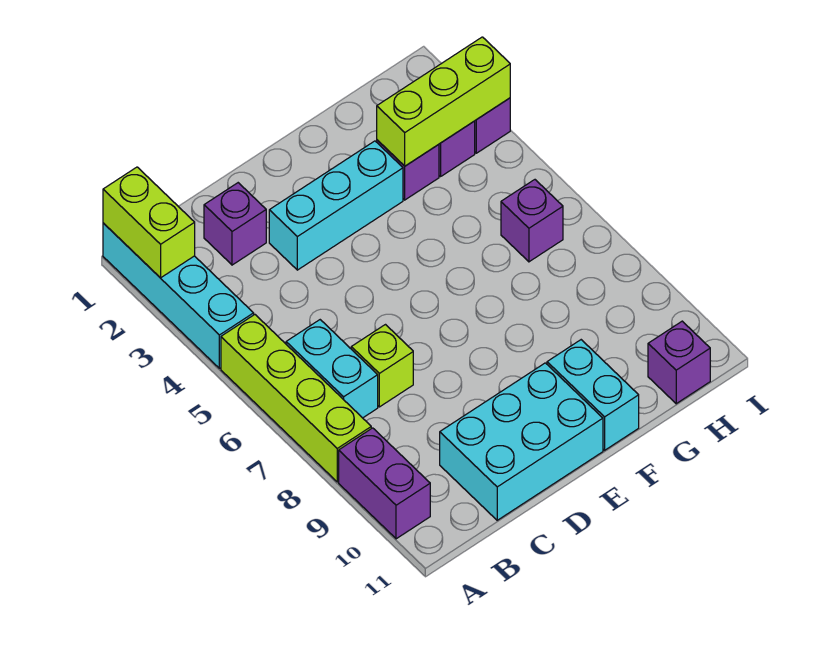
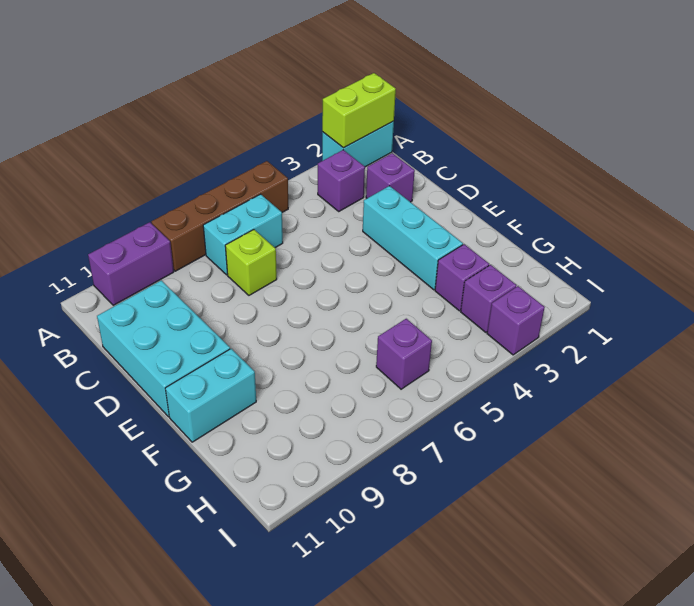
cyan 1x4 brick [103,223,254,368] -> cyan 1x2 brick [322,121,394,167]
lime 1x4 brick [221,315,371,482] -> brown 1x4 brick [151,161,288,271]
lime 1x3 brick [377,37,510,166] -> none
purple 1x1 brick [648,321,710,404] -> purple 1x1 brick moved to [318,150,365,211]

